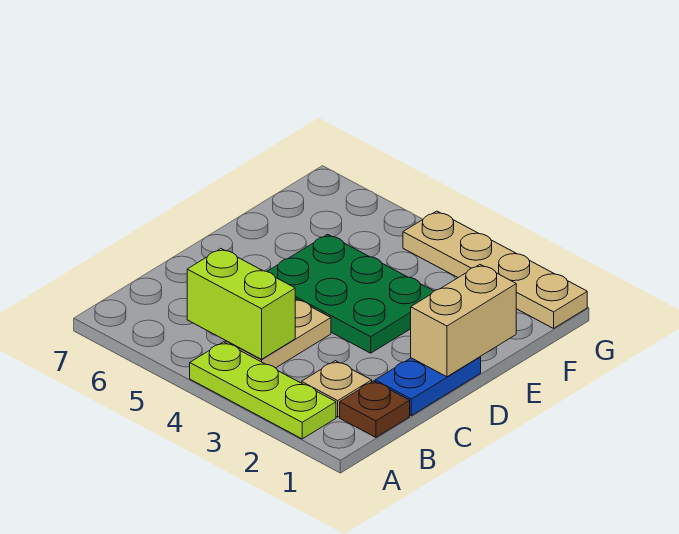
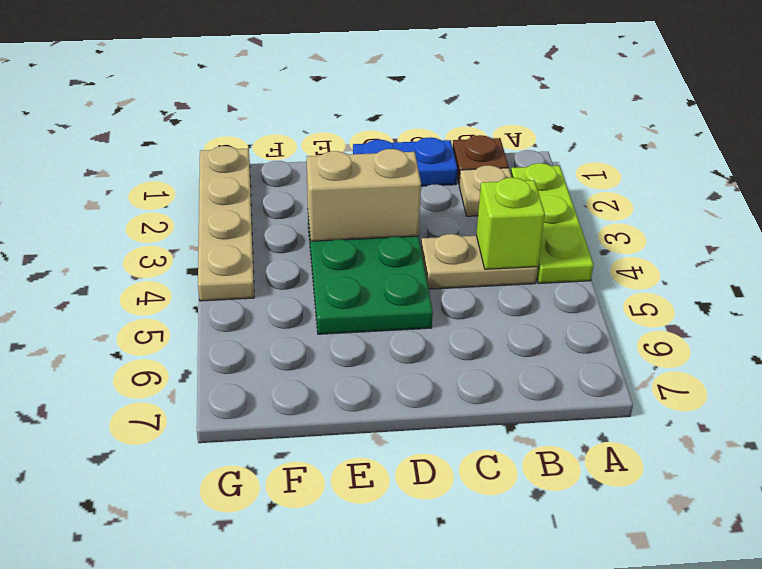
lime 1x2 brick [187,249,295,359] -> lime 1x1 brick [476,178,545,269]
tan 1x2 brick [411,265,516,377] -> tan 1x2 brick moved to [307,149,421,241]

